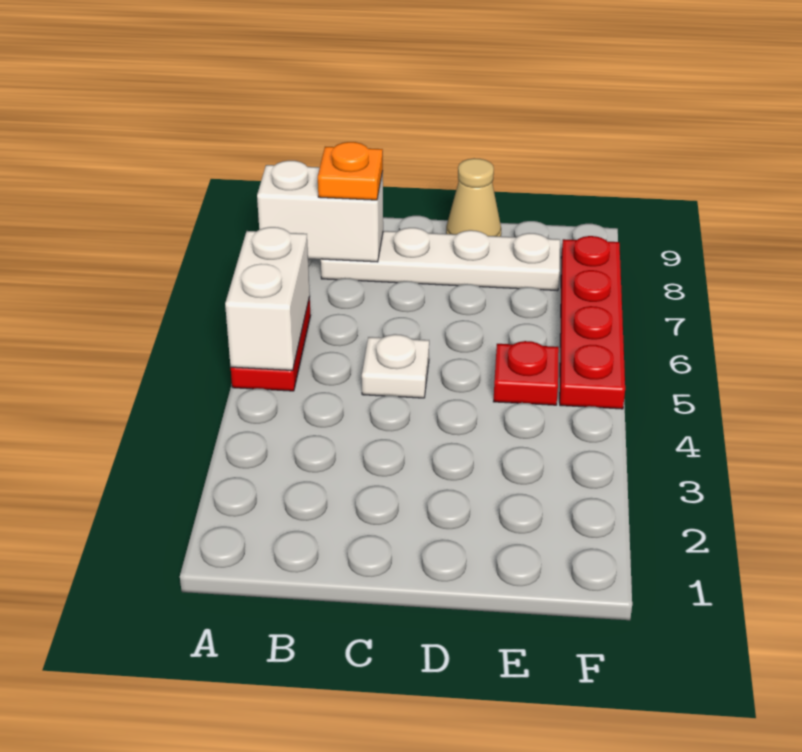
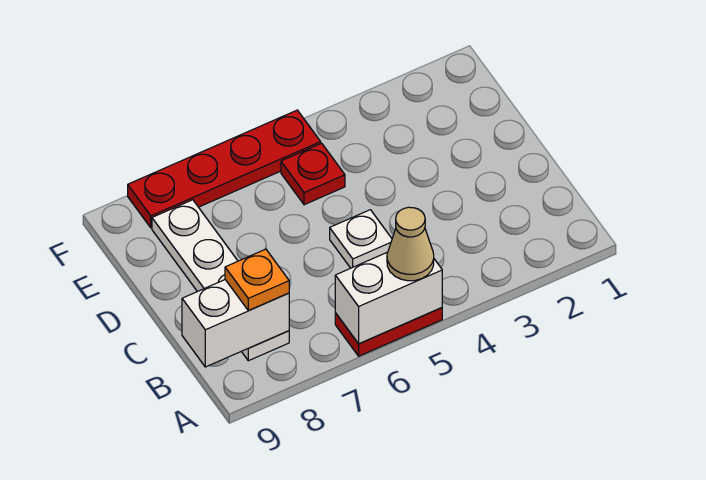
white 1x2 brick [257,161,383,262] -> white 1x2 brick turned to [182,280,289,367]
tan 1x1 cone [446,158,501,236] -> tan 1x1 cone moved to [387,207,434,281]

